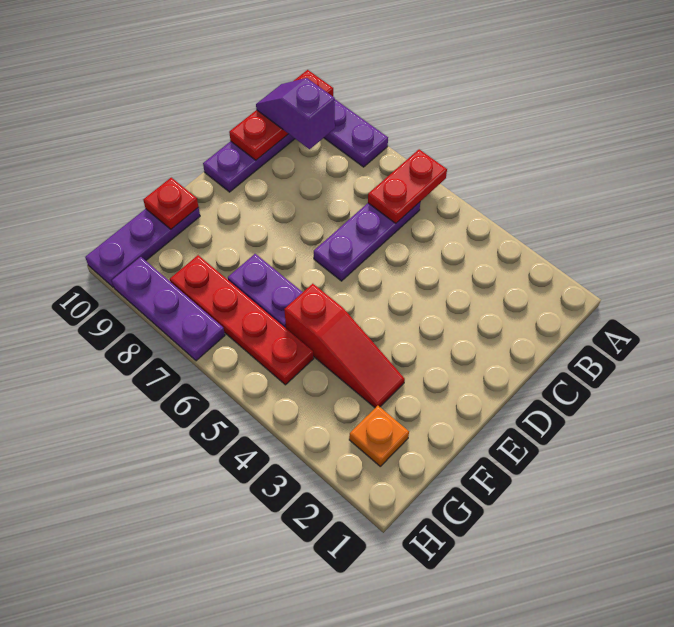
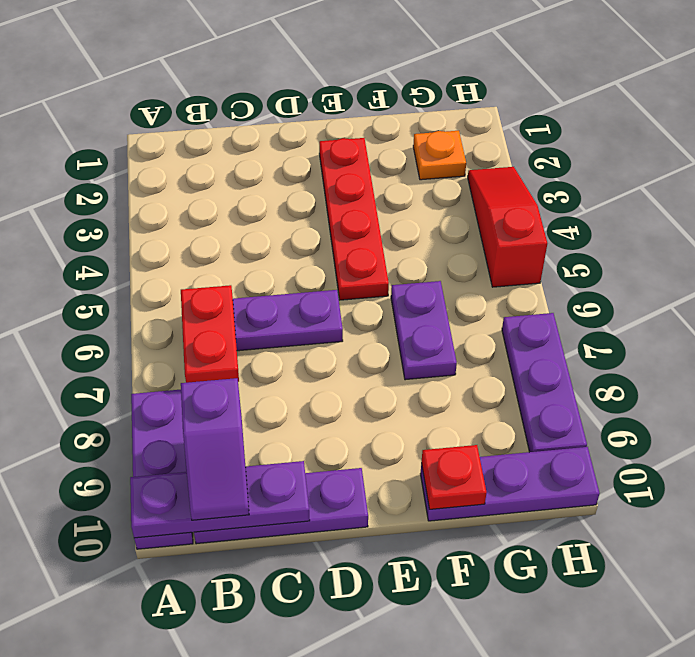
red 1x2 plate [368,149,447,223] -> red 1x2 plate turned to [181,285,239,383]
red 1x3 plate [229,70,333,160] -> purple 1x3 plate [130,461,310,538]
red 1x3 slope [284,284,405,408] -> red 1x3 slope moved to [468,167,547,287]
red 1x4 plate [170,255,314,385] -> red 1x4 plate moved to [319,138,389,300]

